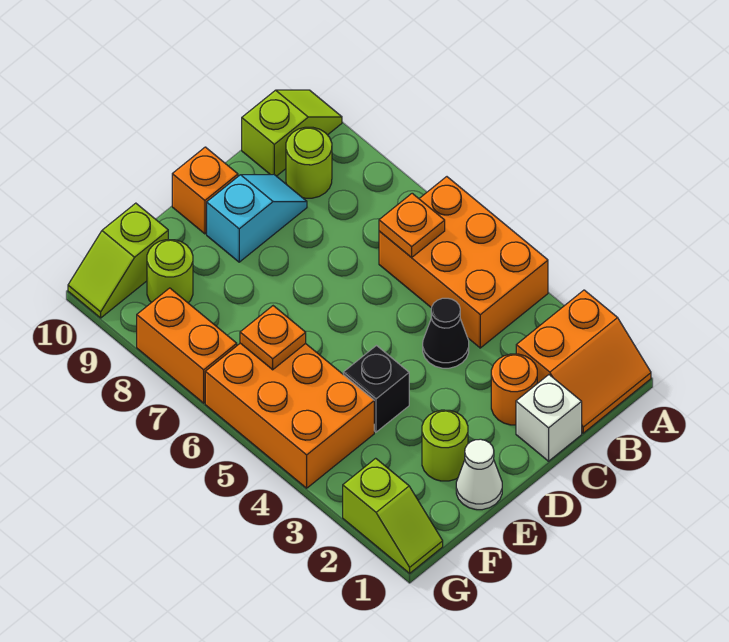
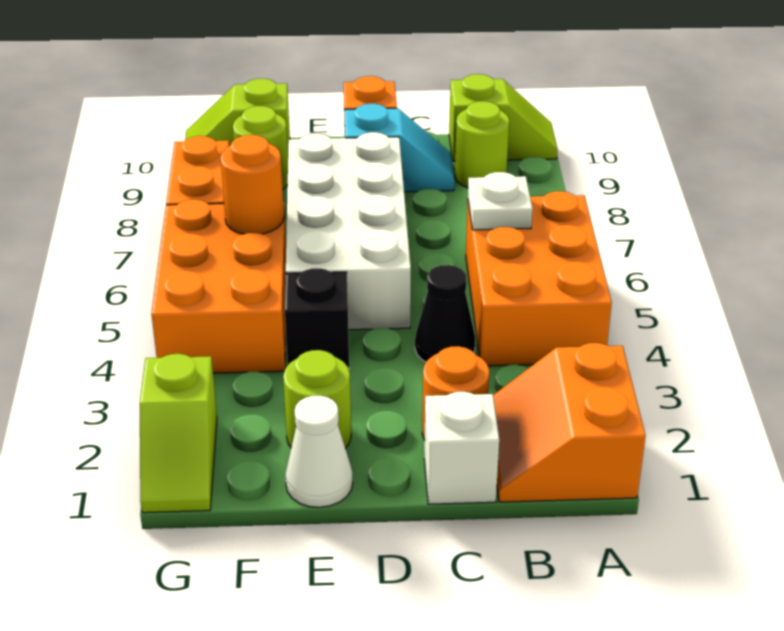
orange 2x2 slope [516,290,651,433] -> orange 2x2 slope turned to [493,343,646,502]
orange 1x1 plate [379,193,445,258] -> white 1x1 plate [468,172,533,230]
none -> white 2x4 brick [286,132,411,330]
orange 1x1 plate [240,306,306,370] -> orange 1x1 round brick [220,135,284,234]

